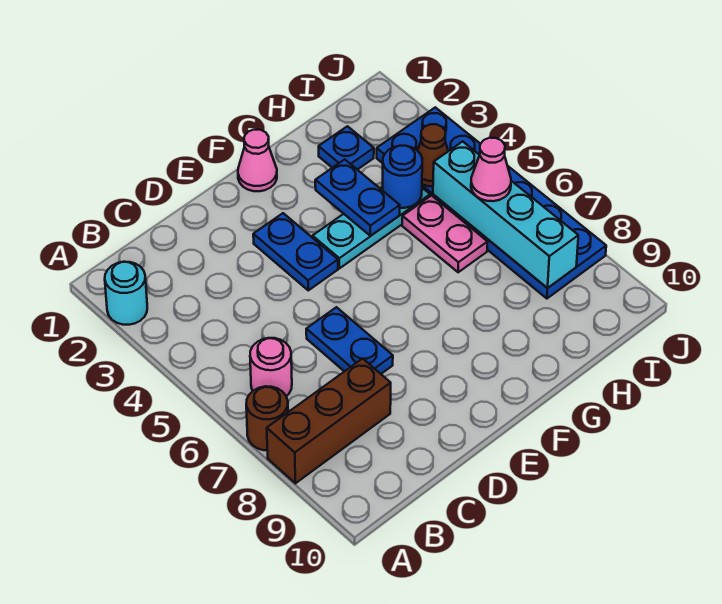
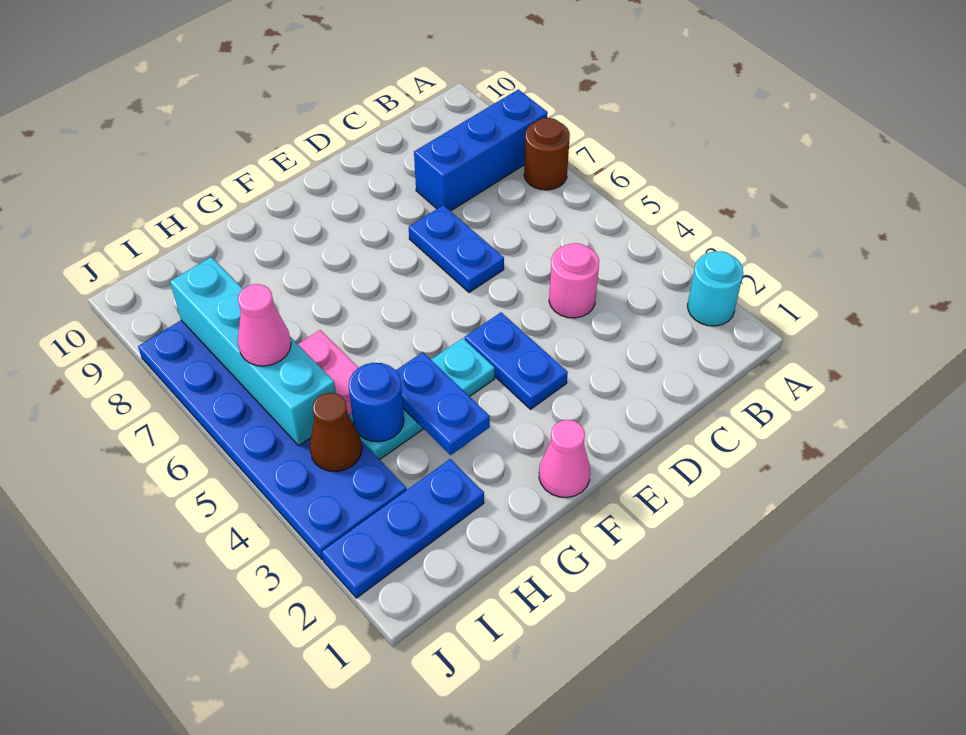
brown 1x3 brick [267,359,391,483] -> blue 1x3 brick [414,89,548,211]
pink 1x1 round brick [250,338,292,396] -> pink 1x1 round brick moved to [549,243,599,318]
blue 1x1 plate [319,126,374,170] -> blue 1x3 plate [322,459,484,598]

